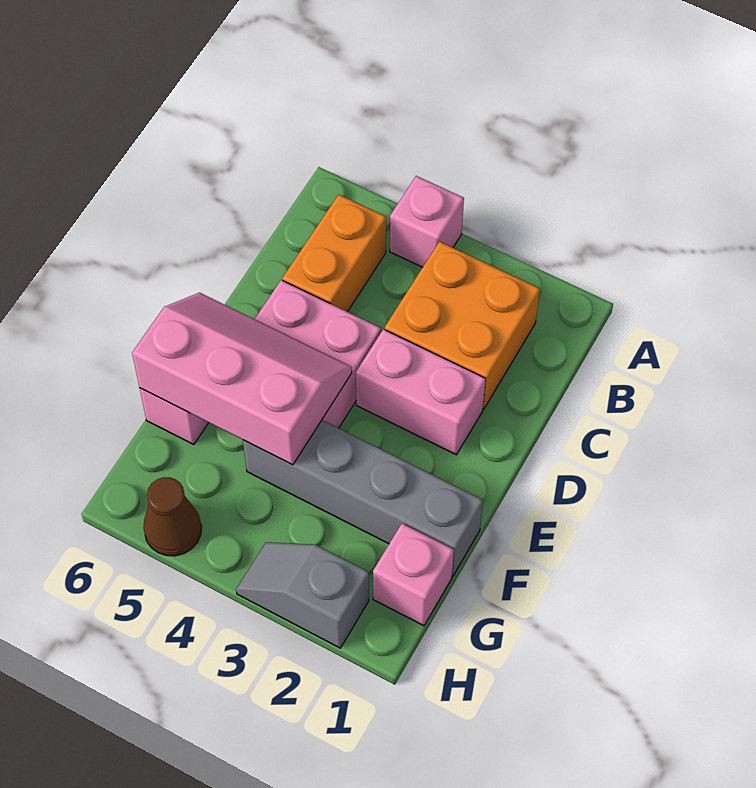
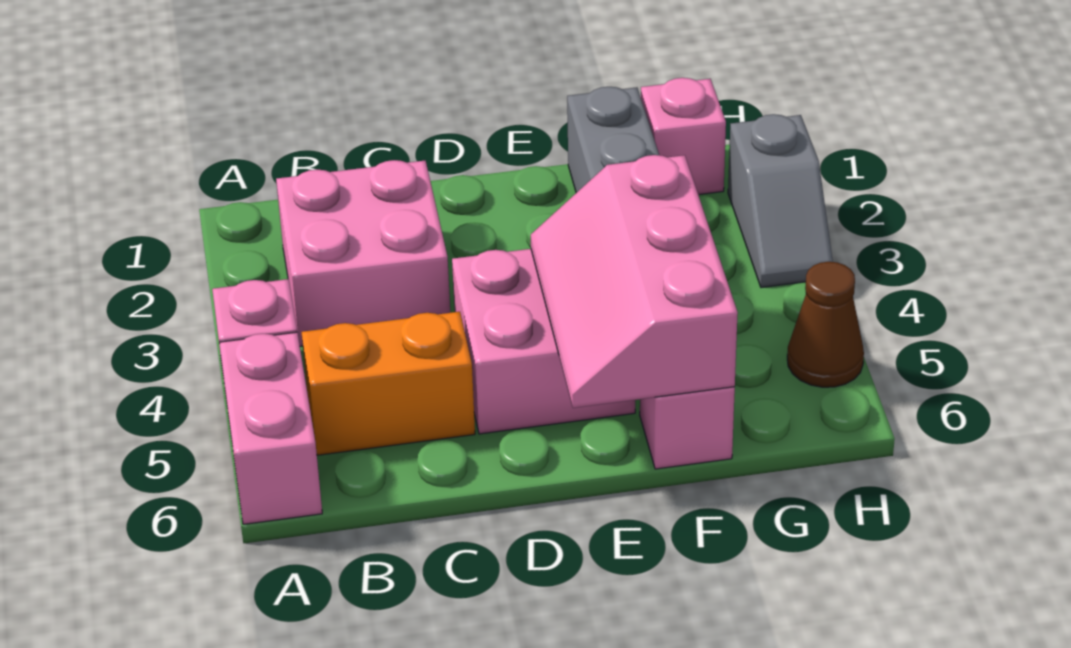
orange 2x2 brick [385,242,540,409] -> pink 2x2 brick [276,160,450,346]
pink 1x2 brick [356,329,486,455] -> pink 1x2 brick moved to [219,332,322,524]

